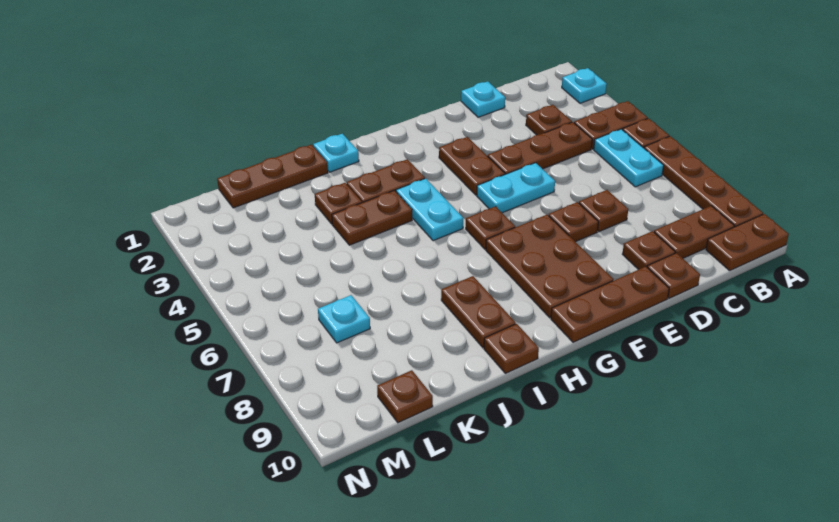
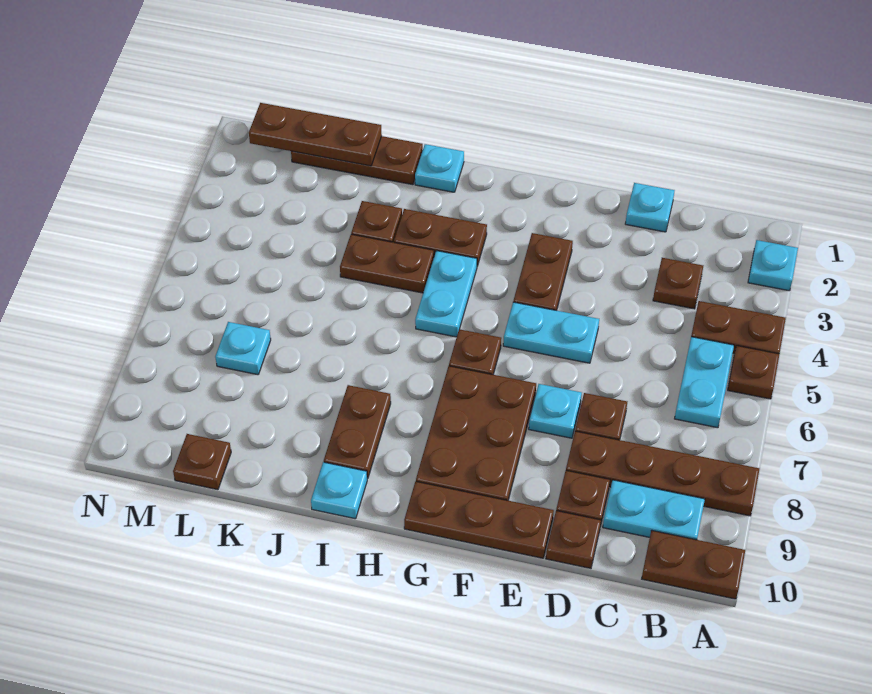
brown 1x4 plate [644,136,763,227] -> brown 1x4 plate turned to [566,431,759,516]
brown 1x2 plate [654,206,734,258] -> cyan 1x2 plate [603,480,705,540]
brown 1x3 plate [488,122,592,174] -> brown 1x3 plate moved to [249,103,382,166]
brown 1x1 plate [549,202,598,242] -> cyan 1x1 plate [529,384,582,438]
brown 1x1 plate [484,324,539,373] -> cyan 1x1 plate [311,462,367,519]

